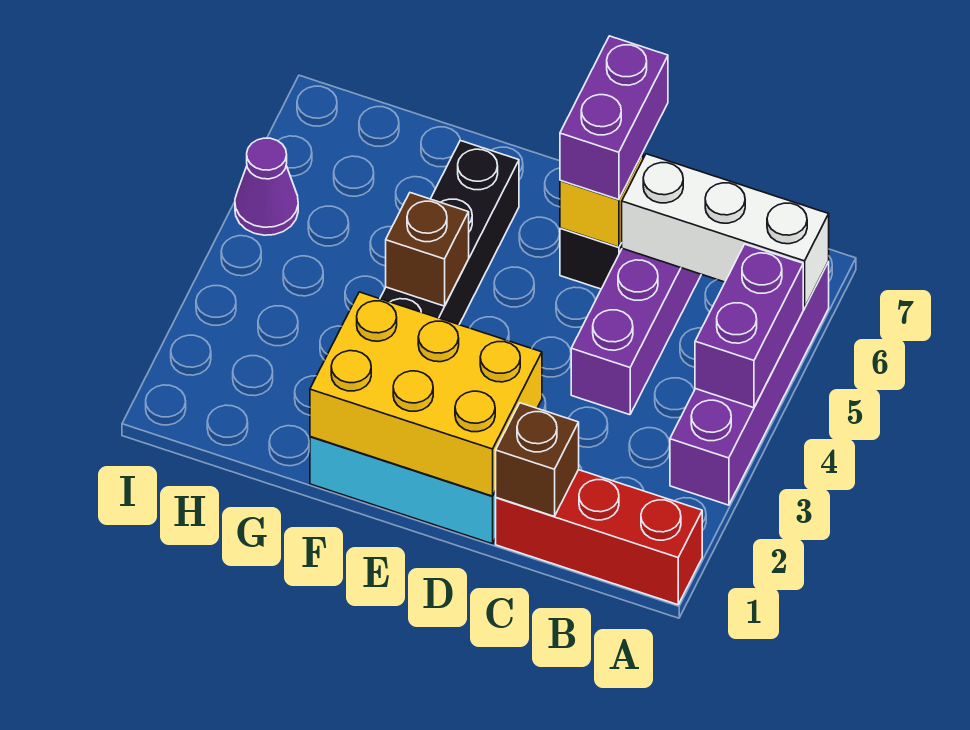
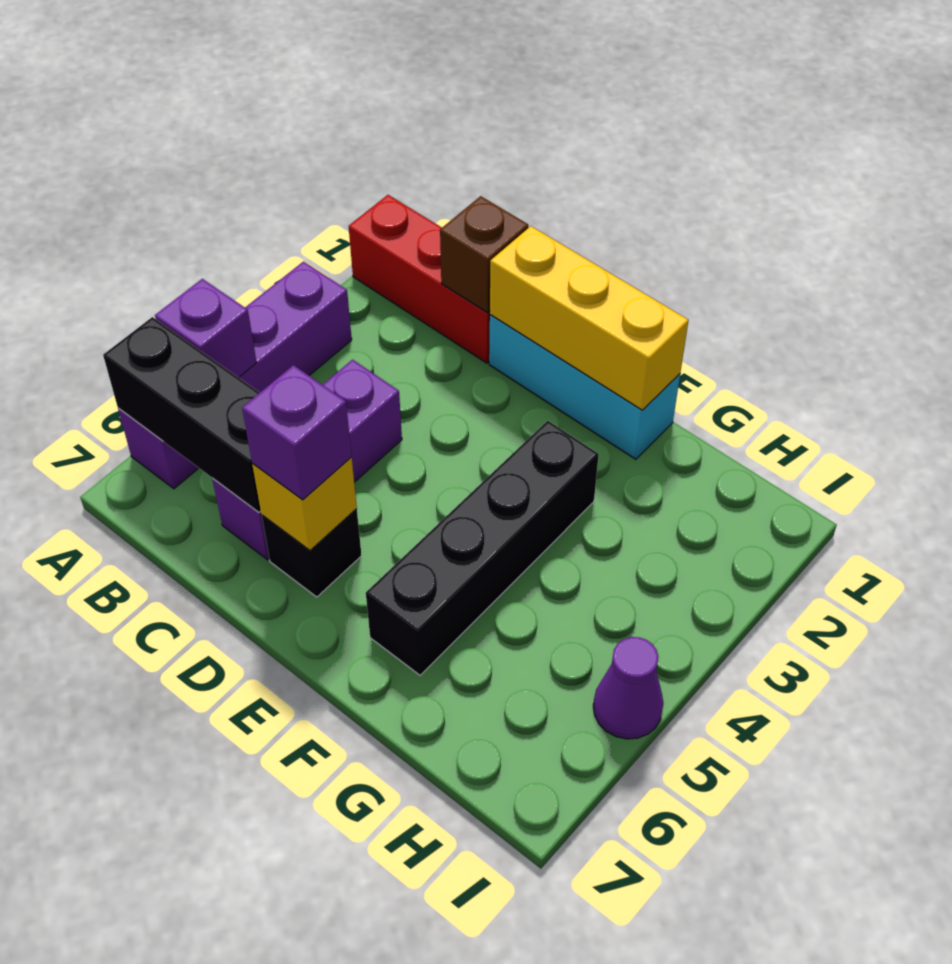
purple 1x2 brick [695,244,803,408] -> purple 1x1 brick [155,279,257,378]
white 1x3 brick [622,154,829,308] -> black 1x3 brick [103,317,261,512]
yellow 2x3 brick [310,292,542,496] -> yellow 1x3 brick [490,226,689,410]
purple 1x2 brick [560,36,668,200] -> purple 1x1 brick [242,365,352,500]
brown 1x1 brick [386,193,469,306] -> none

